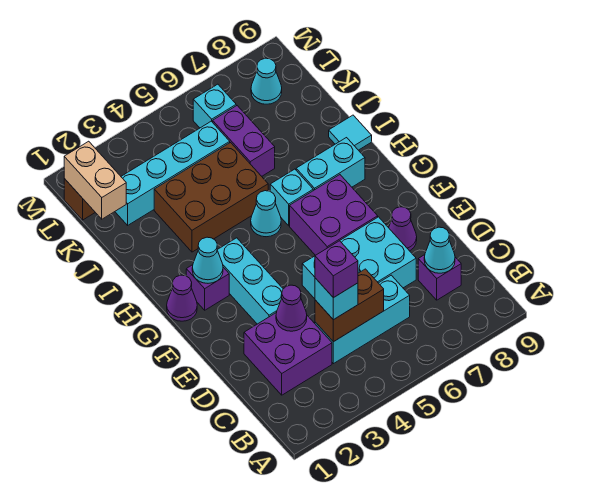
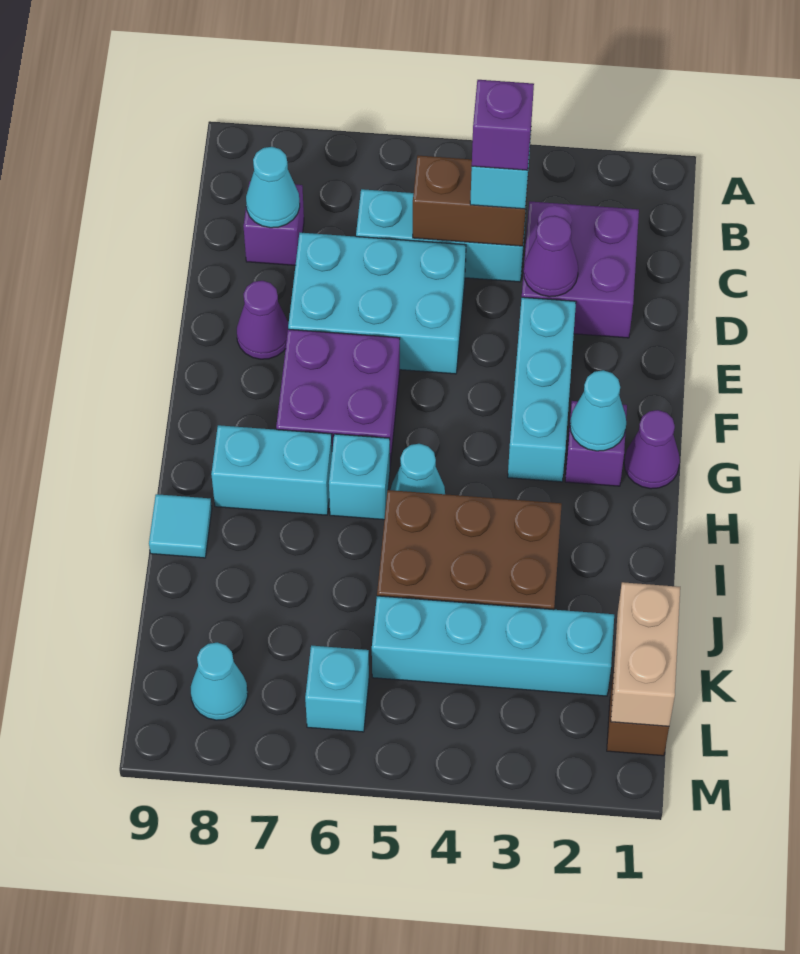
purple 1x2 brick [213,106,275,176] -> none

